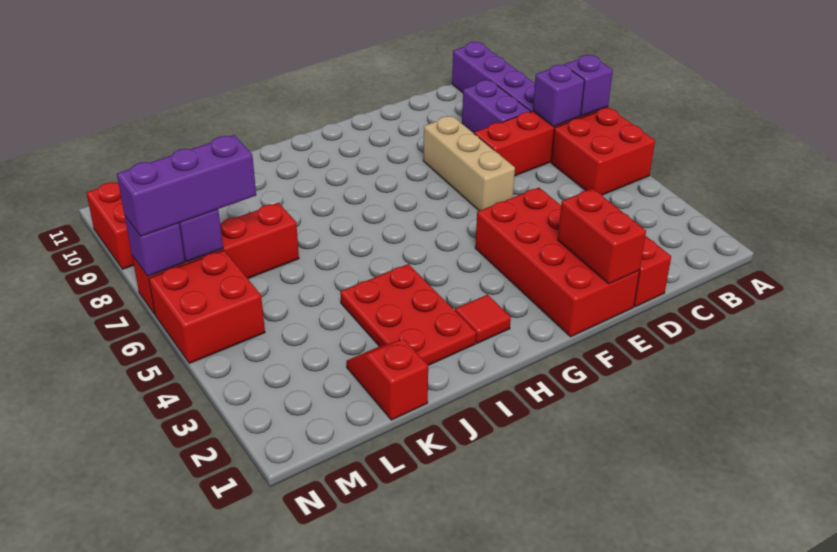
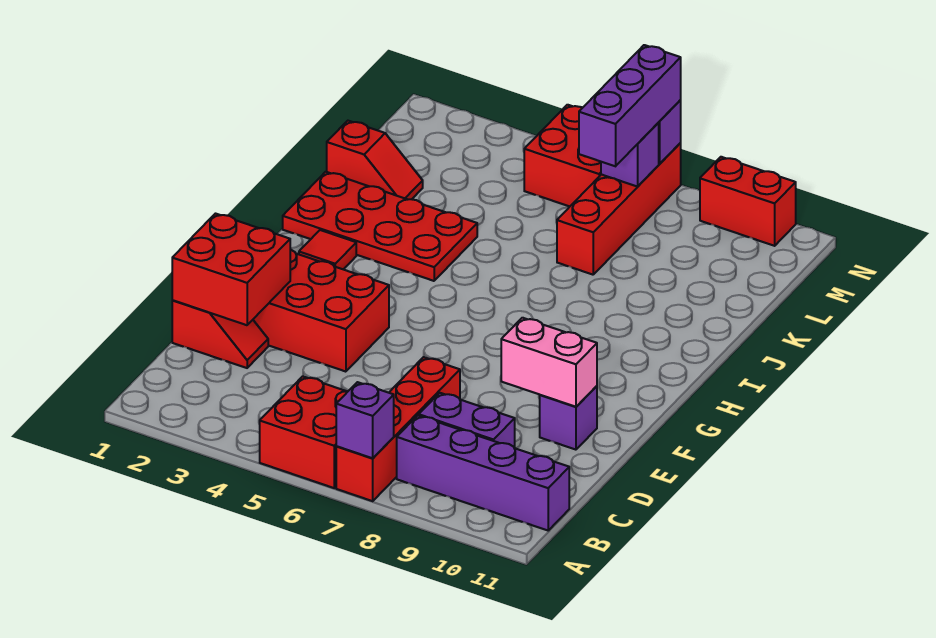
purple 1x1 brick [533,65,585,126] -> purple 1x1 brick moved to [540,386,597,450]
red 1x2 brick [558,189,646,284] -> red 2x2 brick [172,214,290,325]
tan 1x3 brick [423,116,515,211] -> none
none -> pink 1x2 brick [501,318,597,407]
red 2x3 plate [340,264,476,365] -> red 2x4 plate [283,172,477,281]

